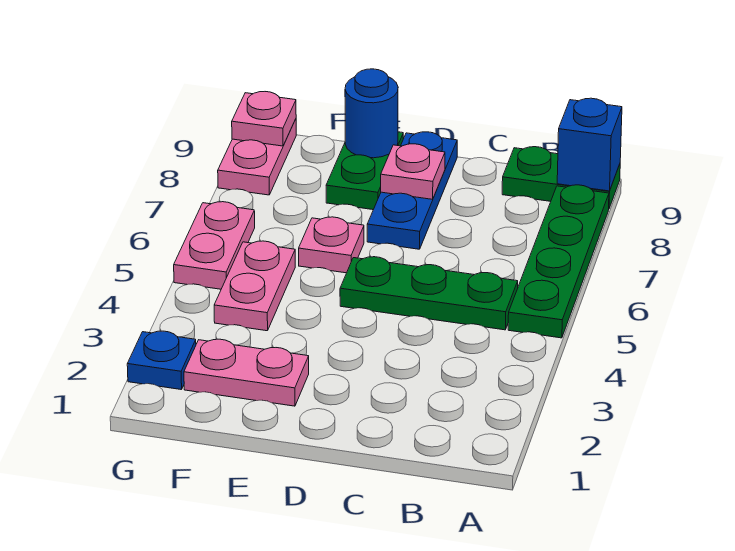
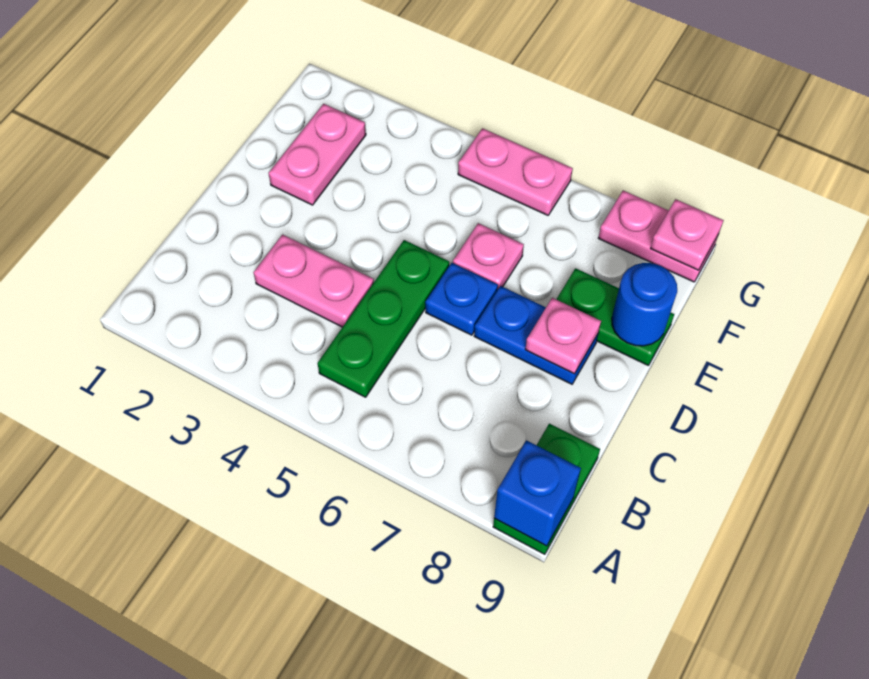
green 1x4 plate [508,185,609,338] -> none
blue 1x3 plate [367,132,457,249] -> blue 1x2 plate [474,286,598,384]
pink 1x2 plate [214,241,295,331] -> pink 1x2 plate moved to [253,235,374,327]
blue 1x1 plate [127,331,196,390] -> blue 1x1 plate moved to [425,263,498,335]

